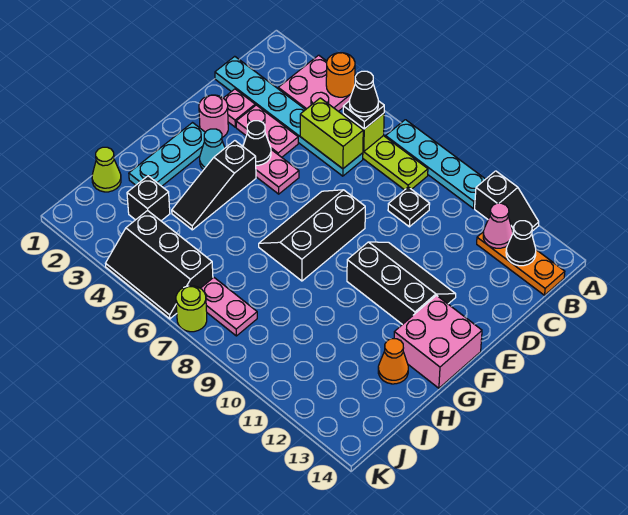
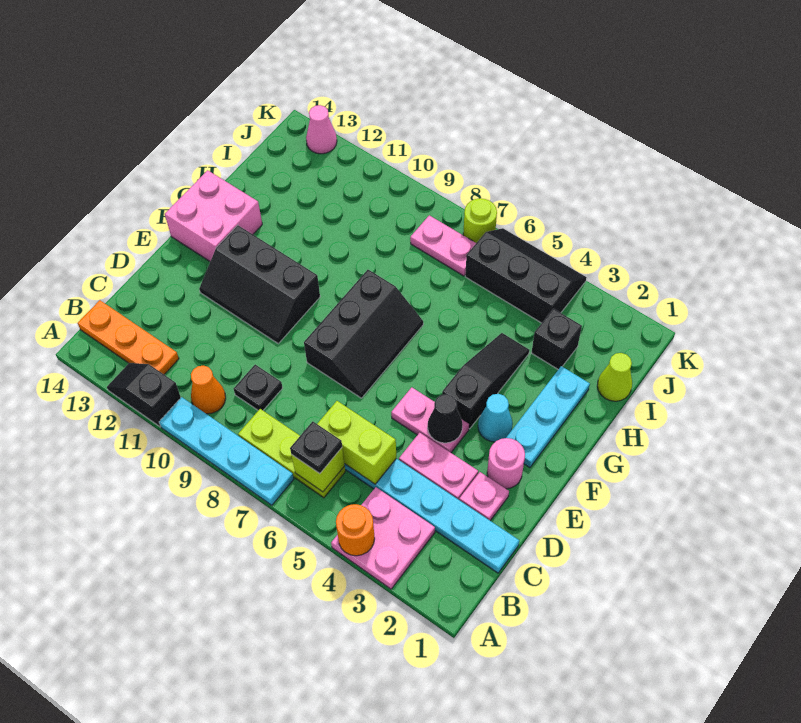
black 1x1 cone [350,71,378,117] -> none
pink 1x1 cone [483,203,513,248] -> pink 1x1 cone moved to [306,105,337,154]
black 1x1 cone [506,221,536,266] -> none
orange 1x1 cone [378,339,408,384] -> orange 1x1 cone moved to [191,366,226,414]

